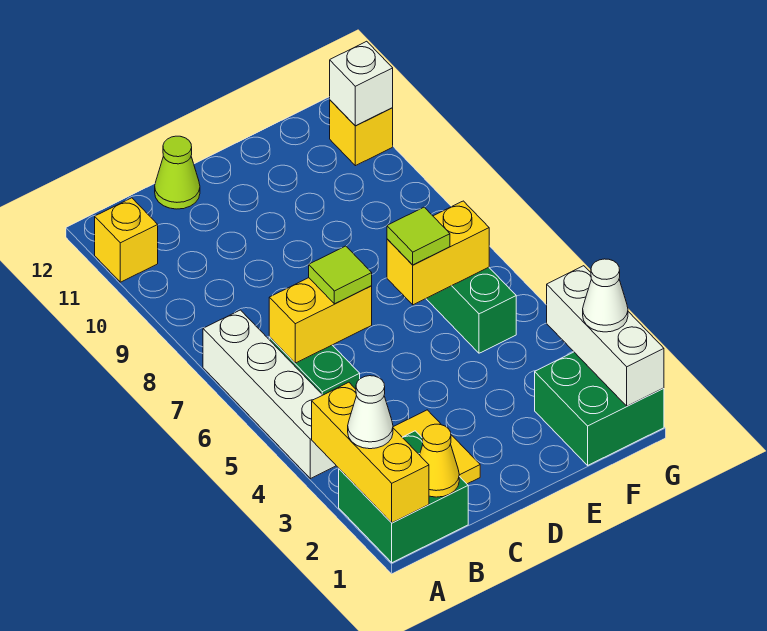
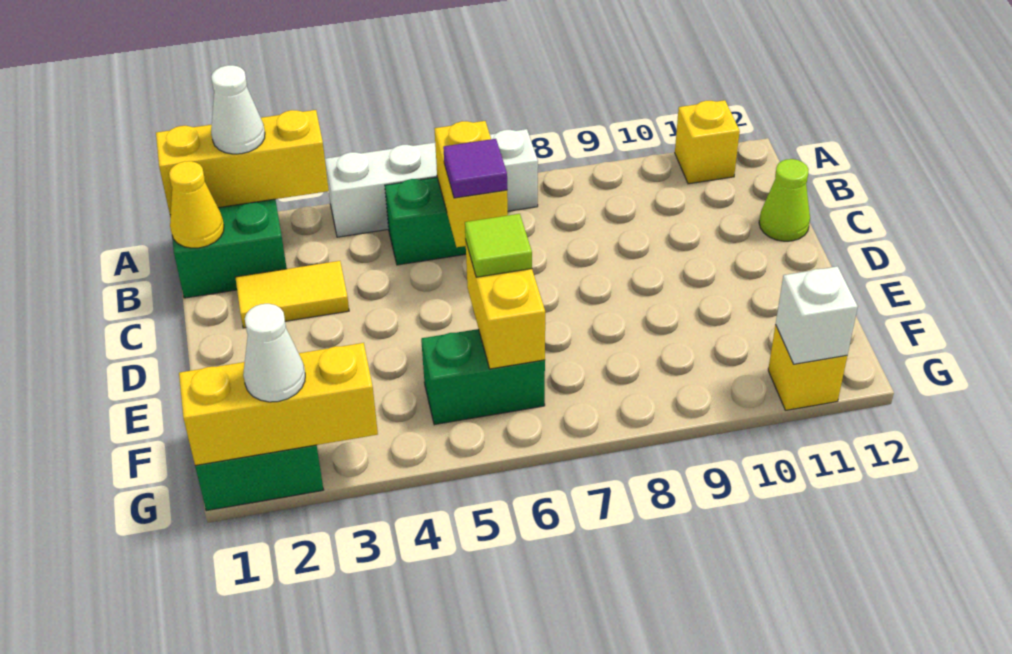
lime 1x1 tile [309,246,372,304] -> purple 1x1 tile [443,139,507,198]
white 1x3 brick [547,266,664,406] -> yellow 1x3 brick [179,343,378,465]

